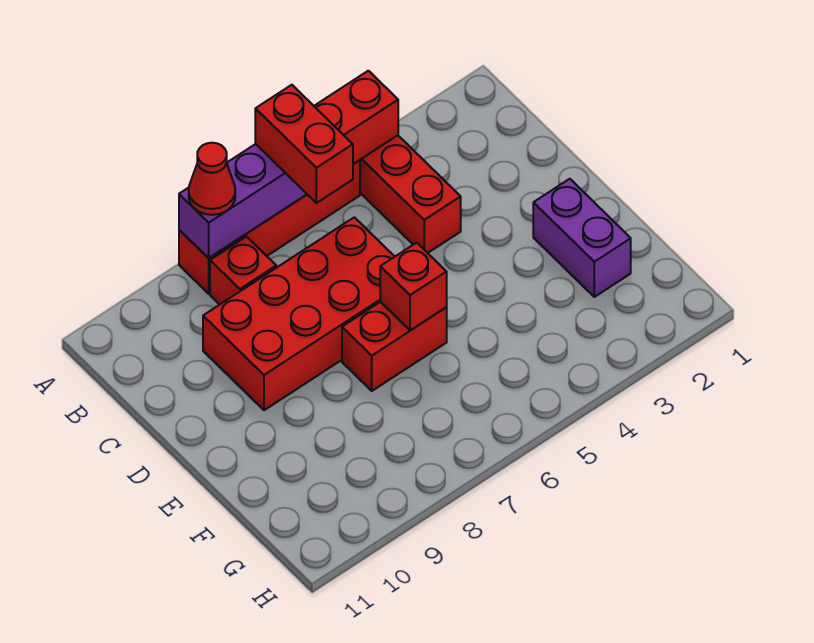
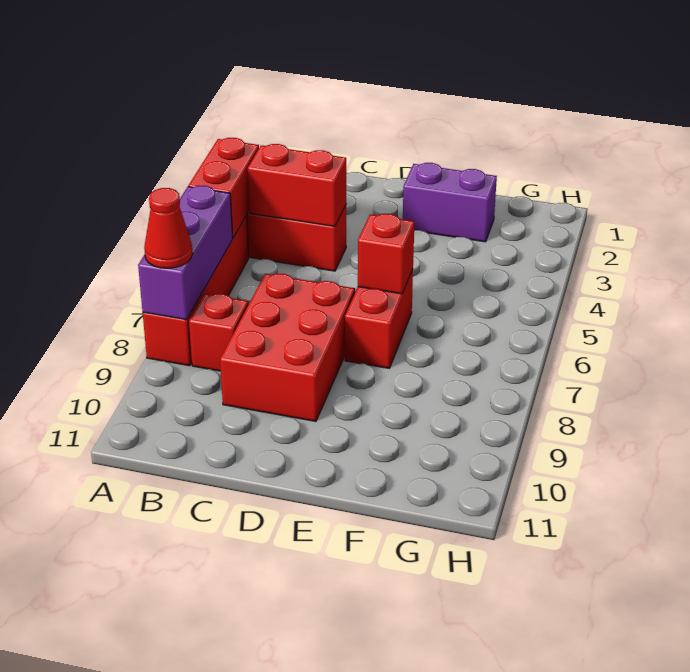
red 1x2 brick [255,85,353,203] -> red 1x2 brick moved to [248,144,346,227]
red 2x4 brick [203,217,395,410] -> red 2x3 brick [220,274,355,421]

